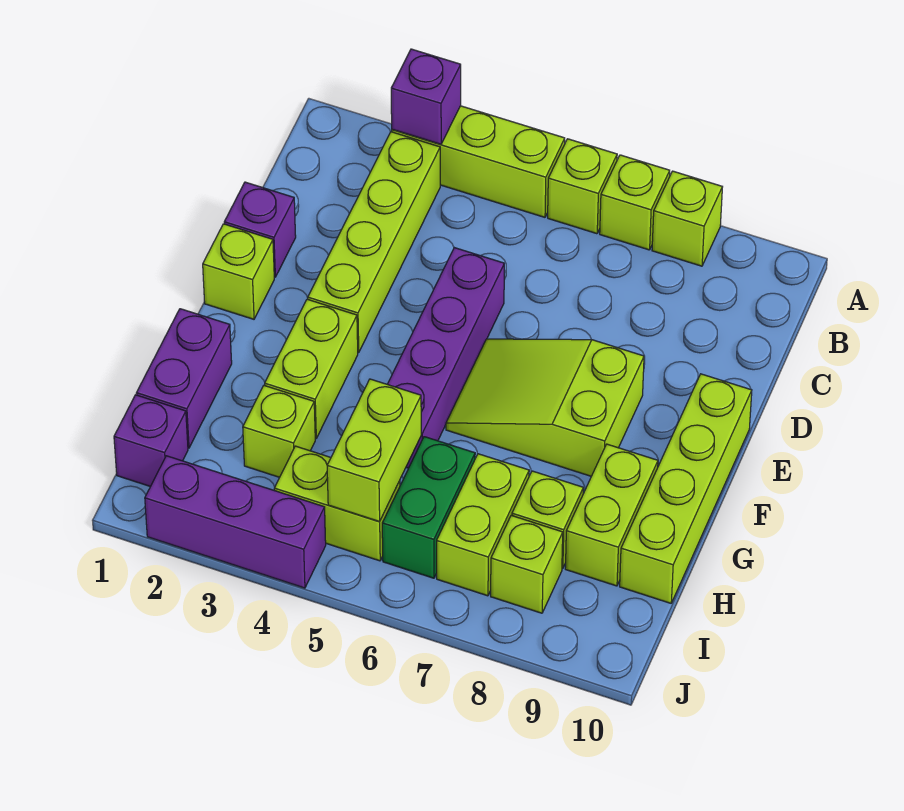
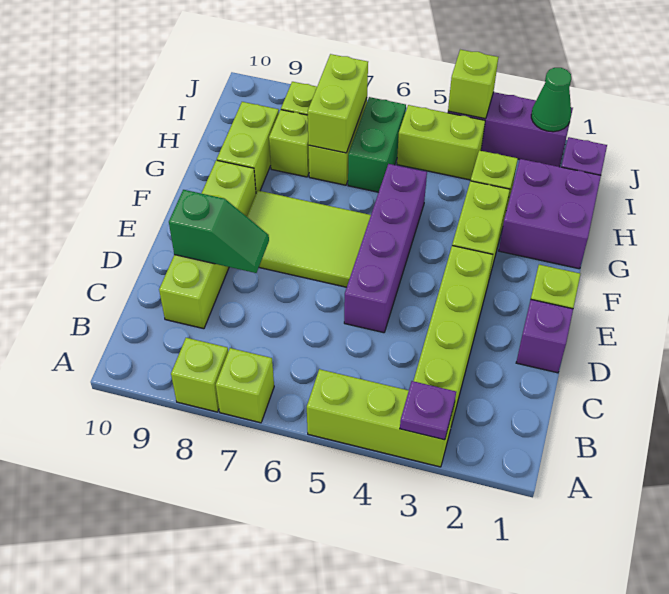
purple 1x1 brick [391,49,461,144] -> purple 1x1 plate [400,381,456,440]
lime 1x1 brick [548,139,617,234] -> lime 1x1 brick moved to [448,50,498,119]
none -> green 1x2 slope [169,190,269,273]
lime 2x3 slope [446,339,644,476] -> lime 2x3 tile [247,191,371,287]
lime 1x4 brick [620,374,752,603] -> lime 1x4 brick moved to [159,160,256,329]
purple 1x2 brick [136,309,232,448] -> purple 2x2 brick [499,159,601,269]
lime 1x2 brick [327,379,421,522] -> lime 1x2 brick moved to [308,54,368,153]
none -> green 1x1 cone [531,68,571,132]

